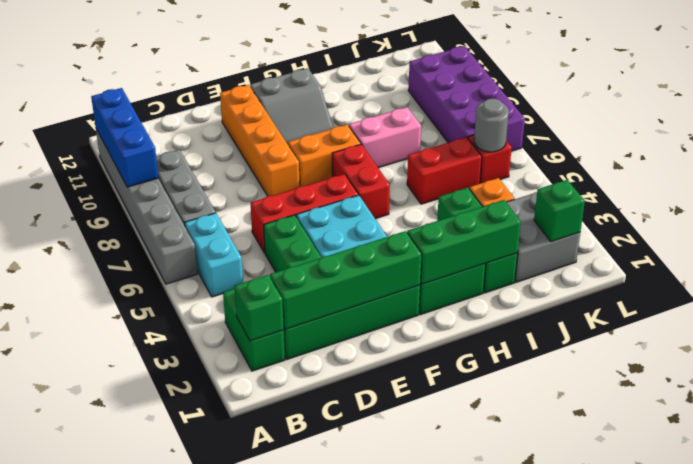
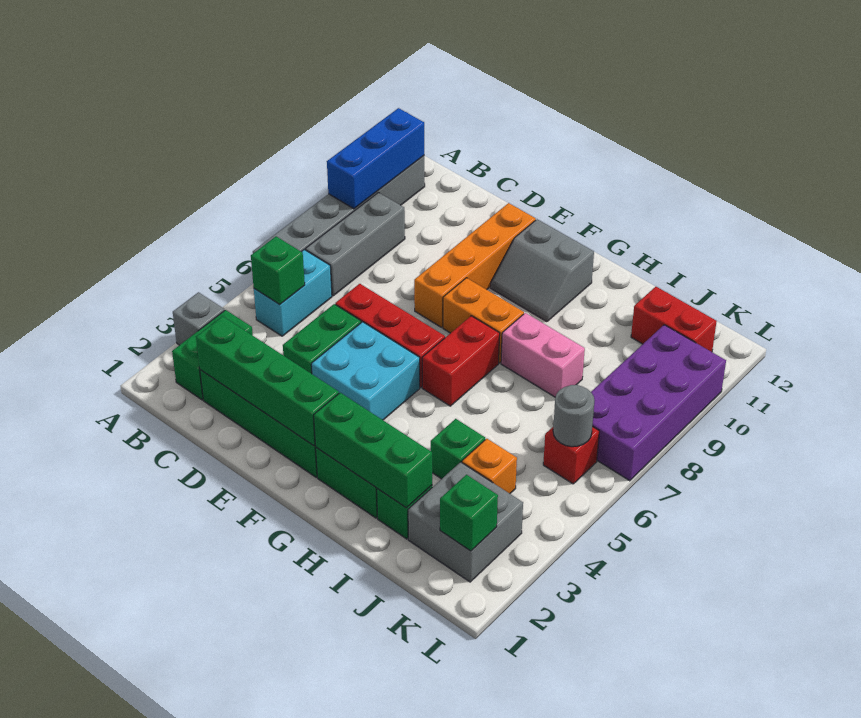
none -> grey 1x1 brick [173,292,225,345]
green 1x1 brick [234,275,284,341] -> green 1x1 brick moved to [251,236,305,304]
red 1x2 brick [407,137,482,204] -> red 1x2 brick moved to [631,287,717,352]

